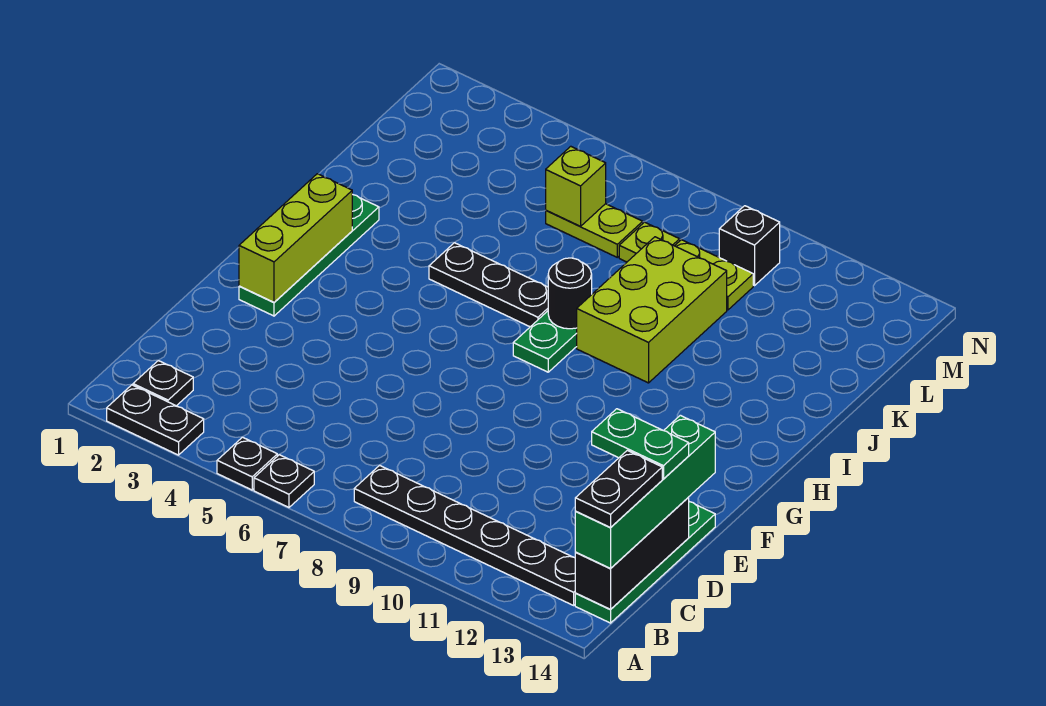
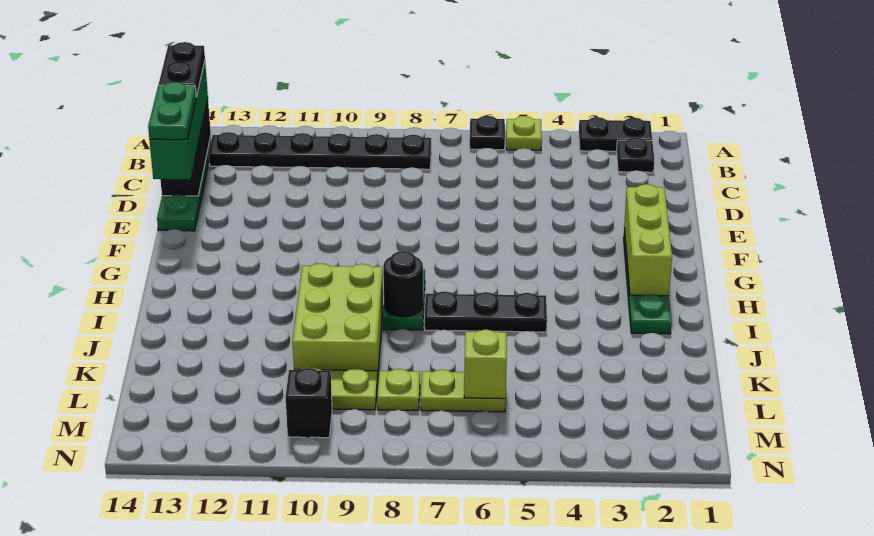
black 1x1 plate [217,437,277,490] -> lime 1x1 plate [506,116,542,150]
green 1x2 plate [592,409,689,479] -> green 1x2 plate turned to [148,82,196,140]

